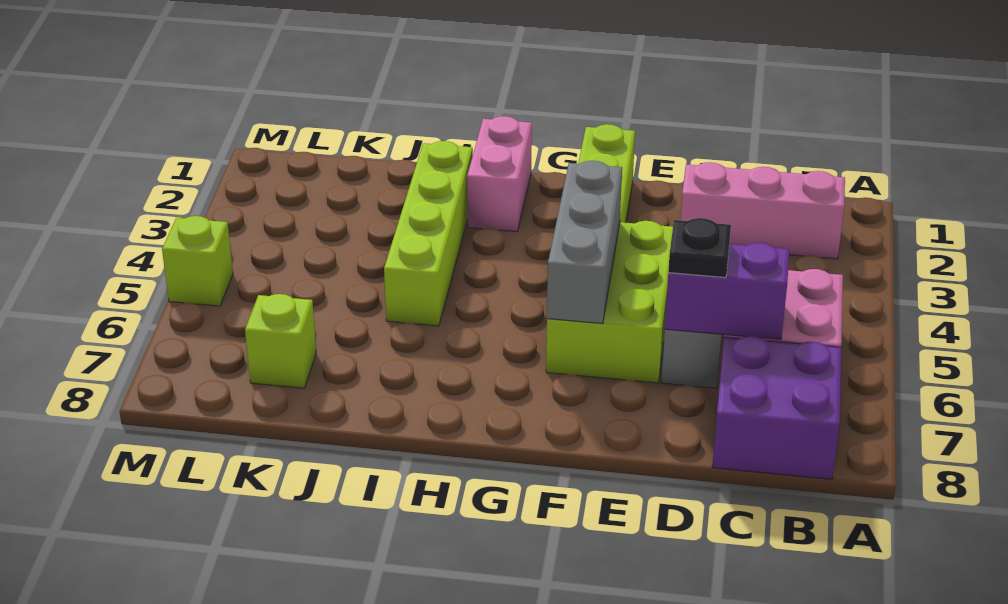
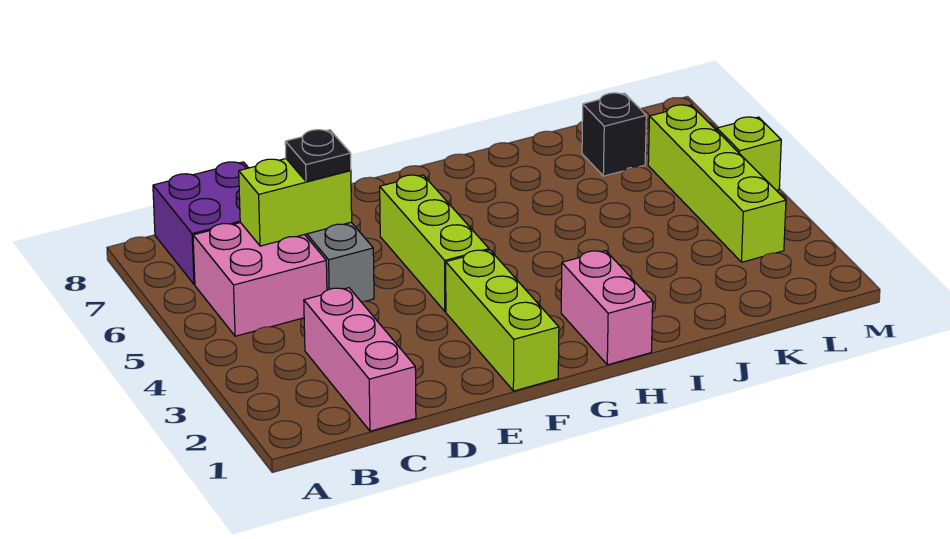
pink 1x3 brick [681,162,845,259] -> pink 1x3 brick turned to [304,288,416,431]
purple 1x2 brick [665,243,789,340] -> lime 1x2 brick [239,159,352,246]
lime 2x3 brick [546,221,673,383] -> lime 1x3 brick [380,175,489,311]
grey 1x3 brick [547,161,622,324] -> none
lime 1x4 brick [384,141,473,326] -> lime 1x4 brick moved to [648,105,786,262]
lime 1x1 brick [245,294,316,388] -> black 1x1 brick [582,93,646,176]

